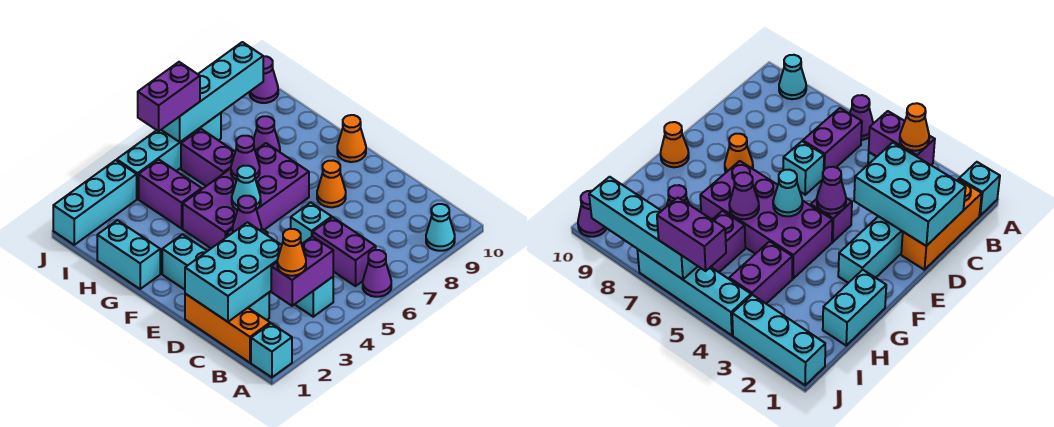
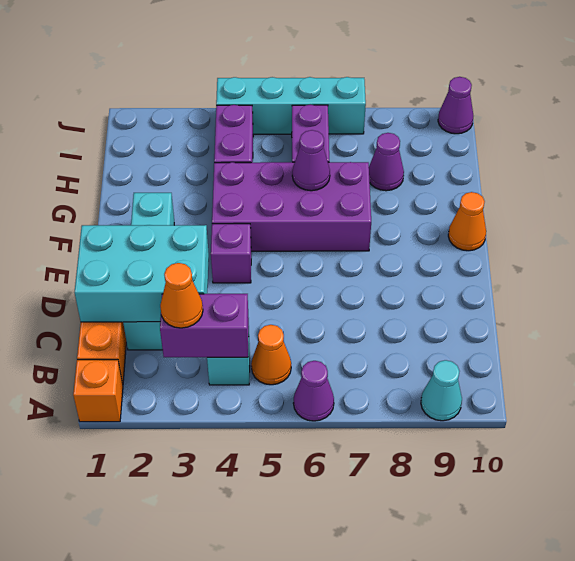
cyan 1x1 brick [251,323,292,377] -> orange 1x1 brick [73,360,123,422]
purple 1x2 brick [313,217,376,286] -> none
cyan 1x1 brick [291,203,332,244] -> none
purple 1x1 cone [233,196,261,232] -> none
orange 1x1 cone [317,160,346,207] -> orange 1x1 cone moved to [251,325,291,385]
cyan 1x1 cone [232,166,261,210] -> none
cyan 1x2 brick [97,220,160,289] -> none
cyan 1x3 brick [53,160,137,245] -> none
purple 1x2 brick [138,62,200,131] -> none
cyan 1x4 brick [161,42,263,142] -> none

